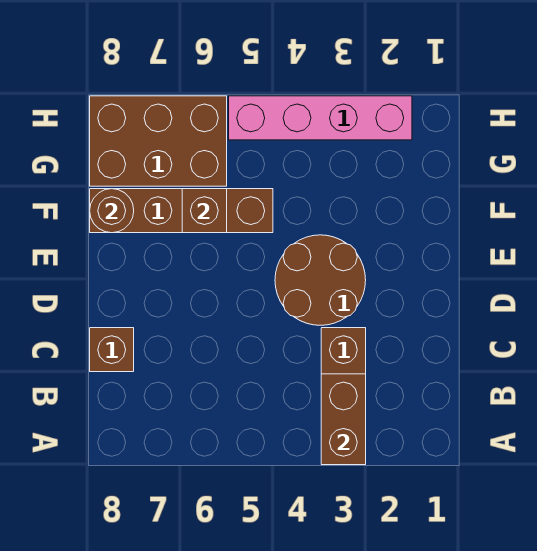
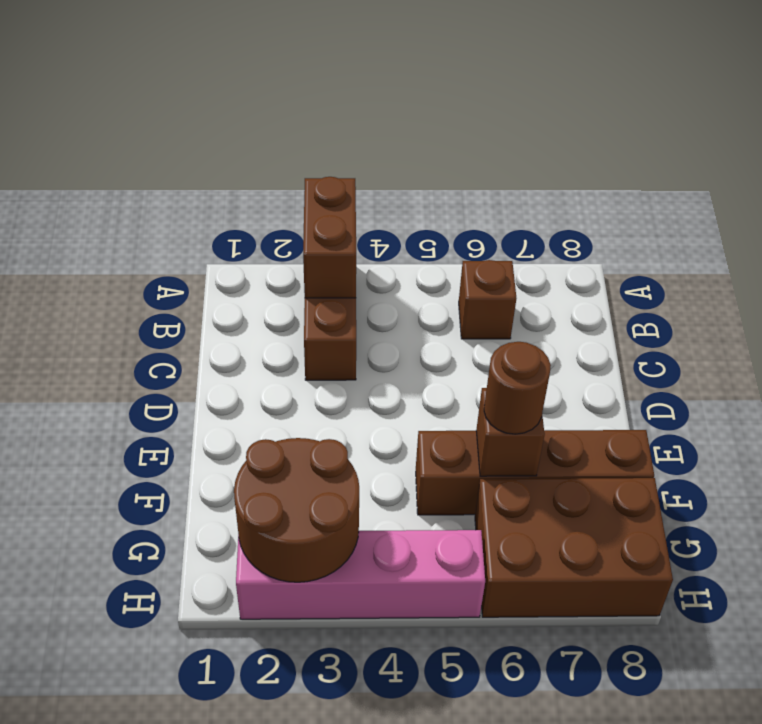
brown 1x1 brick [90,328,134,372] -> brown 1x1 brick moved to [459,260,516,339]
brown 2x2 round brick [275,235,366,325] -> brown 2x2 round brick moved to [234,438,359,582]
brown 1x1 round brick [90,189,134,233] -> brown 1x1 round brick moved to [484,342,551,434]

